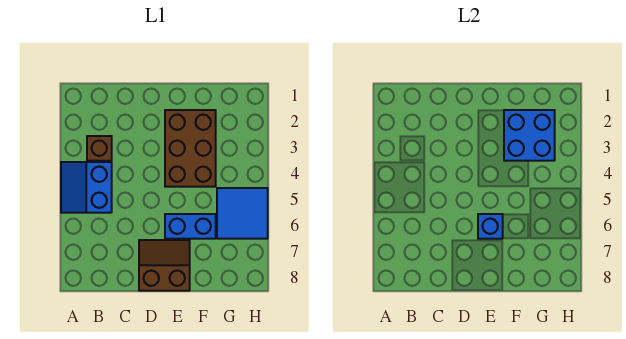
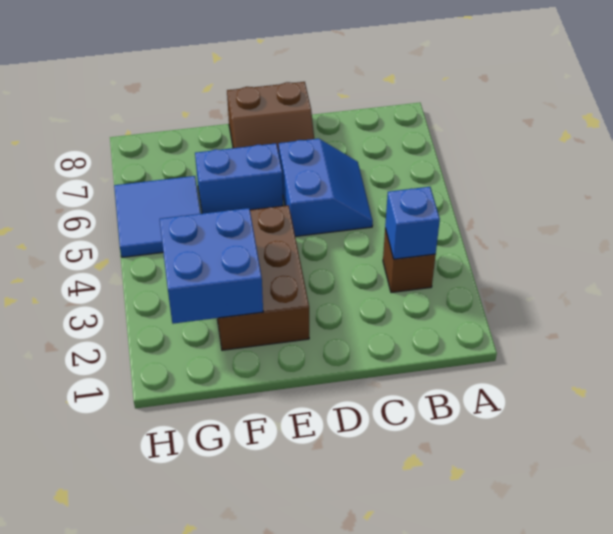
blue 2x2 slope [61,162,112,213] -> blue 2x2 slope moved to [279,139,373,236]
blue 1x1 brick [478,214,503,239] -> blue 1x1 brick moved to [385,187,440,259]

